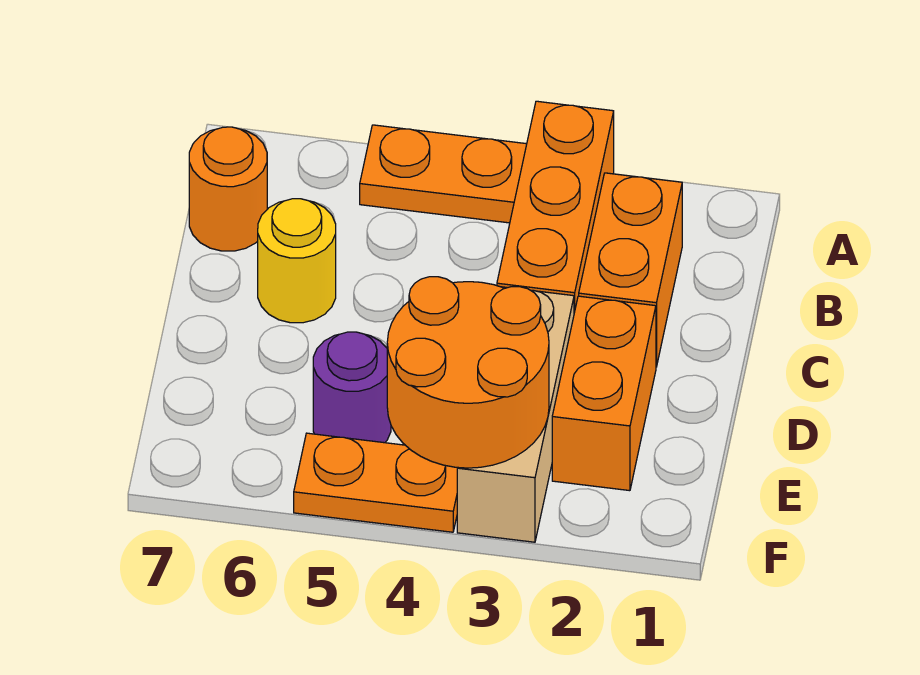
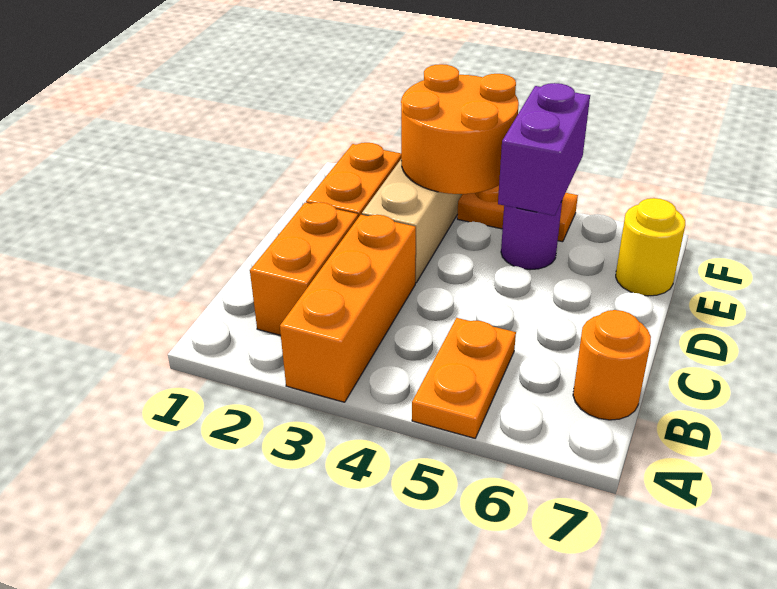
orange 1x2 plate [360,125,527,223] -> orange 1x2 plate turned to [412,318,516,438]
yellow 1x1 round brick [258,199,336,323] -> yellow 1x1 round brick moved to [616,198,685,296]
none -> purple 1x2 brick [498,83,590,216]

